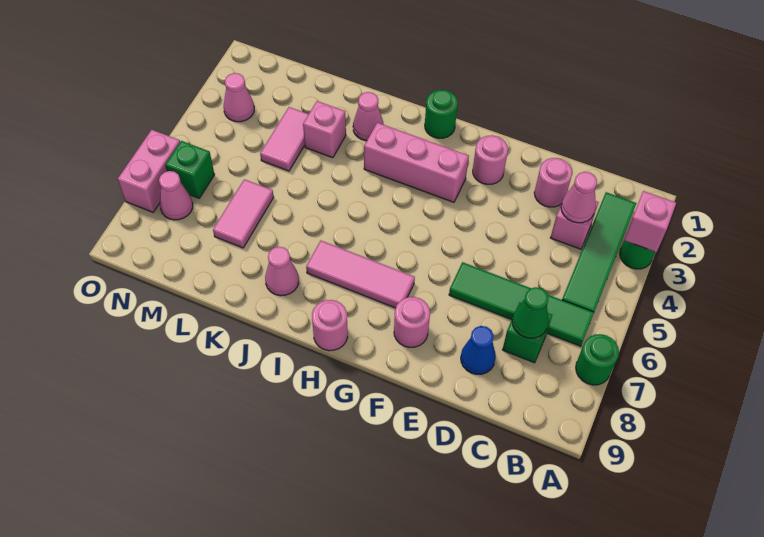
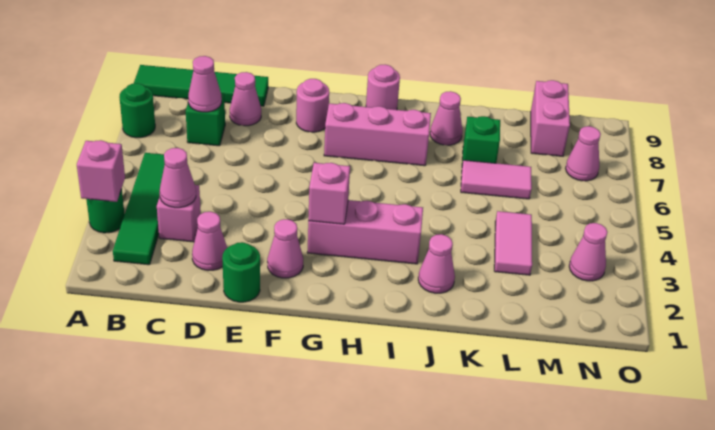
green 1x4 tile [449,262,594,346] -> green 1x4 tile moved to [133,65,268,106]
green 1x1 cone [512,287,549,338] -> pink 1x1 cone [188,56,222,112]
pink 1x1 round brick [534,158,572,207] -> pink 1x1 cone [192,212,227,271]
blue 1x1 cone [461,326,496,374] -> pink 1x1 cone [230,72,261,126]
pink 1x1 round brick [473,135,508,184] -> pink 1x1 cone [267,219,303,278]
pink 1x3 tile [306,241,415,308] -> pink 1x3 brick [324,103,431,166]
green 1x1 round brick [425,90,458,138] -> green 1x1 round brick moved to [222,242,260,302]
pink 1x1 brick [303,101,346,158] -> pink 1x1 brick moved to [308,163,350,224]
pink 1x2 tile [213,179,274,248] -> pink 1x2 tile turned to [461,160,532,199]
green 1x1 brick [165,141,215,198] -> green 1x1 brick moved to [462,116,500,165]
pink 1x2 brick [118,130,180,212] -> pink 1x2 brick moved to [531,80,570,156]

